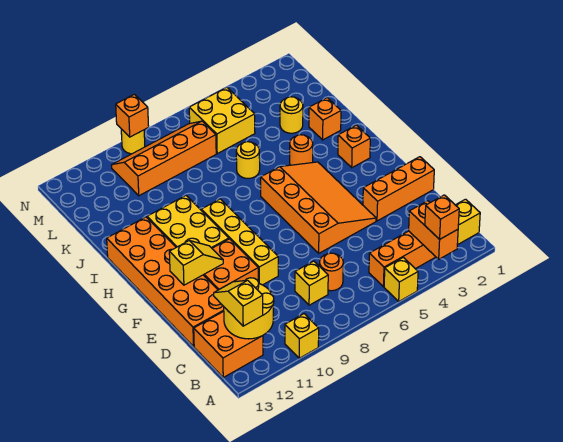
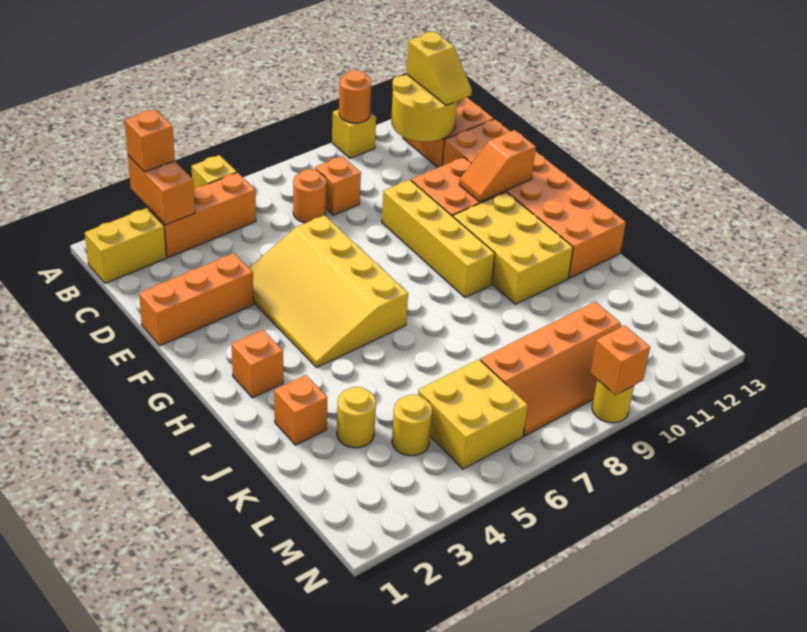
yellow 1x1 brick [295,261,328,305] -> orange 1x1 brick [315,156,361,215]
orange 3x4 slope [261,162,376,253] -> yellow 3x4 slope [249,215,408,367]
yellow 1x2 slope [169,241,223,285] -> orange 1x2 slope [459,130,536,202]
orange 1x1 round brick [290,135,313,165] -> orange 1x1 round brick moved to [339,70,371,123]
yellow 1x1 round brick [236,142,260,178] -> yellow 1x1 round brick moved to [392,395,432,456]

